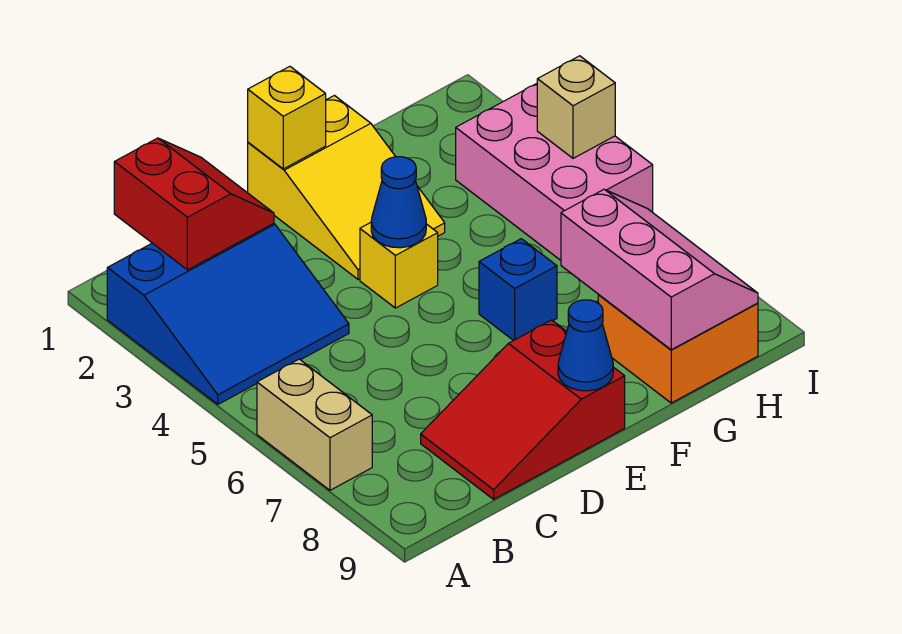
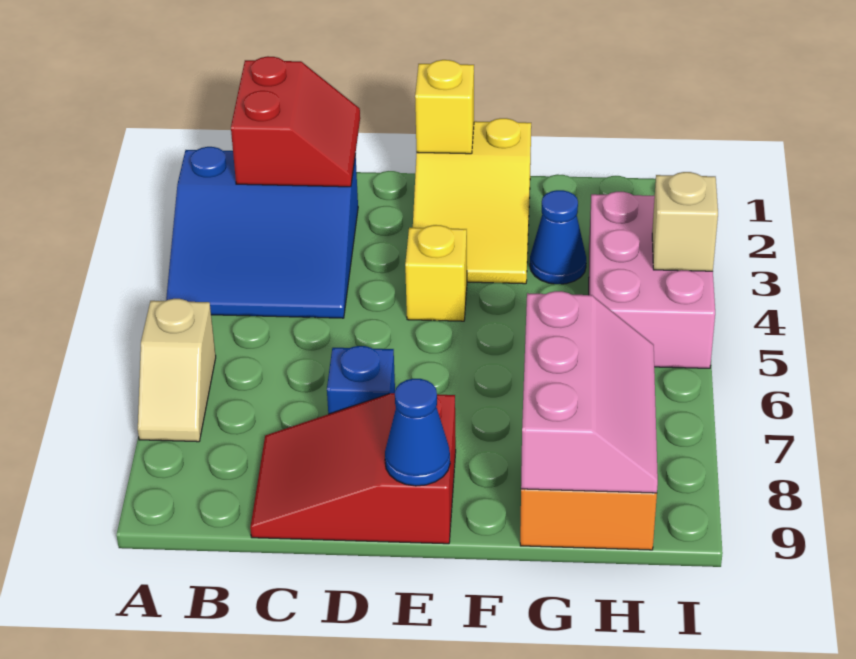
tan 1x2 brick [257,359,372,490] -> tan 1x2 slope [138,299,216,442]
blue 1x1 cone [371,157,426,248] -> blue 1x1 cone moved to [530,190,586,284]
blue 1x1 brick [479,239,557,341] -> blue 1x1 brick moved to [327,346,395,414]

